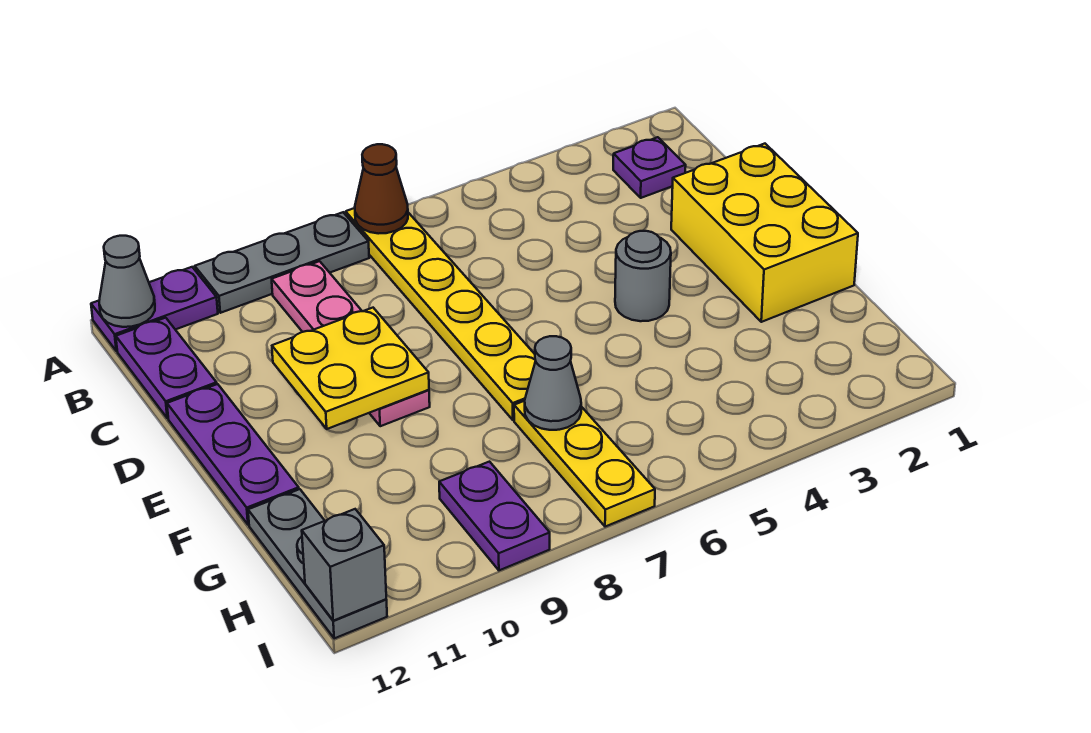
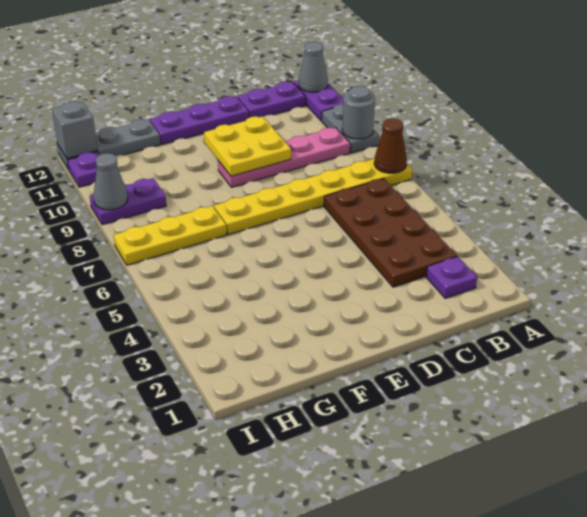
grey 1x3 plate [195,212,369,313] -> grey 1x2 plate [322,104,379,153]
none -> brown 2x4 plate [324,178,457,287]
yellow 2x3 brick [671,144,858,322] -> none
grey 1x1 round brick [615,231,671,321] -> grey 1x1 round brick moved to [342,86,375,139]
grey 1x1 cone [525,336,581,430] -> grey 1x1 cone moved to [93,153,128,210]
none -> purple 1x1 plate [68,152,100,187]

